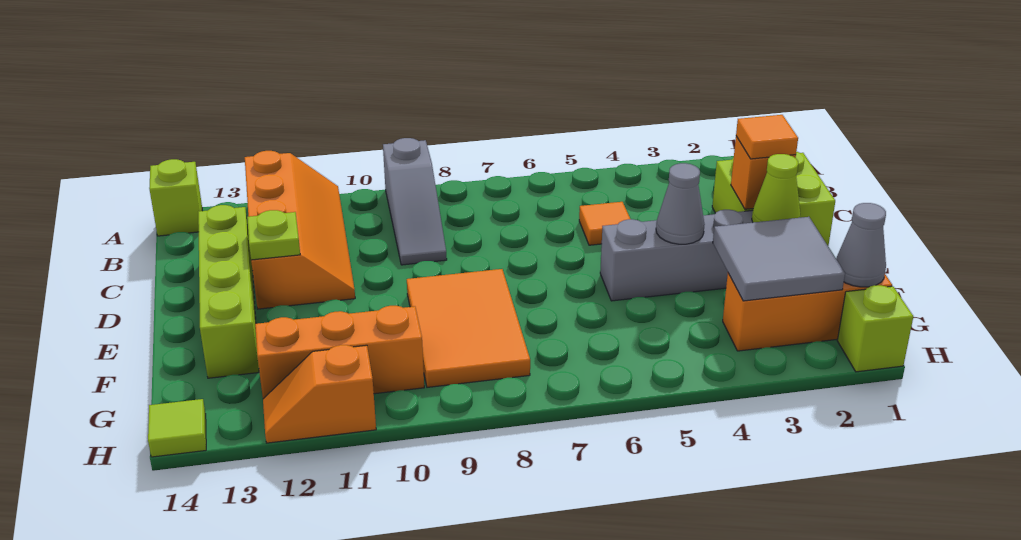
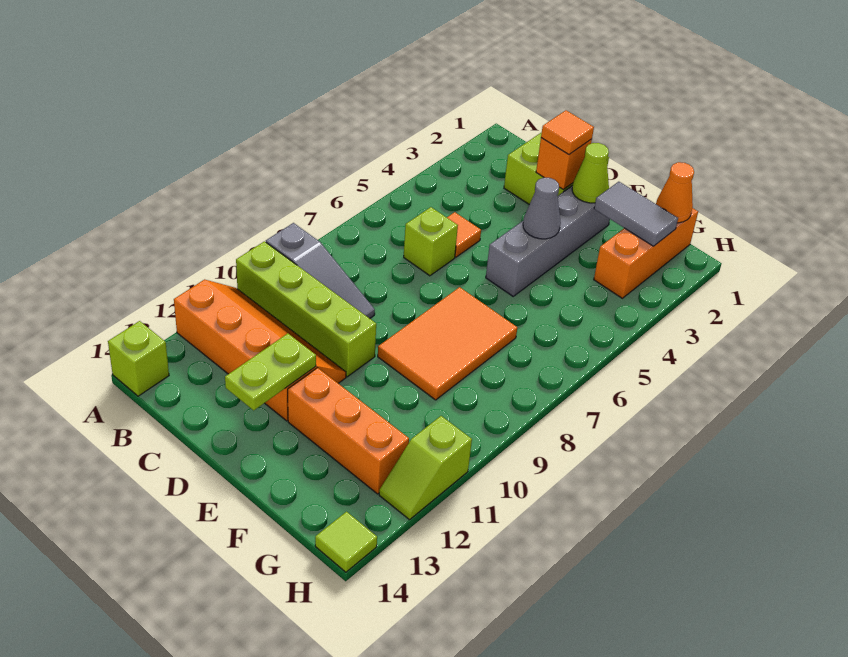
lime 1x4 brick [198,205,259,378] -> lime 1x4 brick moved to [236,241,376,377]
lime 1x1 plate [247,210,300,260] -> lime 1x2 plate [225,333,316,410]
orange 2x3 tile [407,269,530,387] -> orange 2x3 tile turned to [378,287,517,400]
grey 2x2 tile [713,217,845,301] -> grey 1x2 tile [594,182,678,246]
grey 1x1 cone [836,203,886,287] -> orange 1x1 cone [656,162,694,223]
orange 1x3 brick [255,306,424,399] -> orange 1x3 brick turned to [288,368,409,494]
lime 1x1 brick [837,285,913,372] -> lime 1x1 brick moved to [404,207,458,276]
orange 1x2 slope [263,345,376,443] -> lime 1x2 slope [379,416,472,520]

